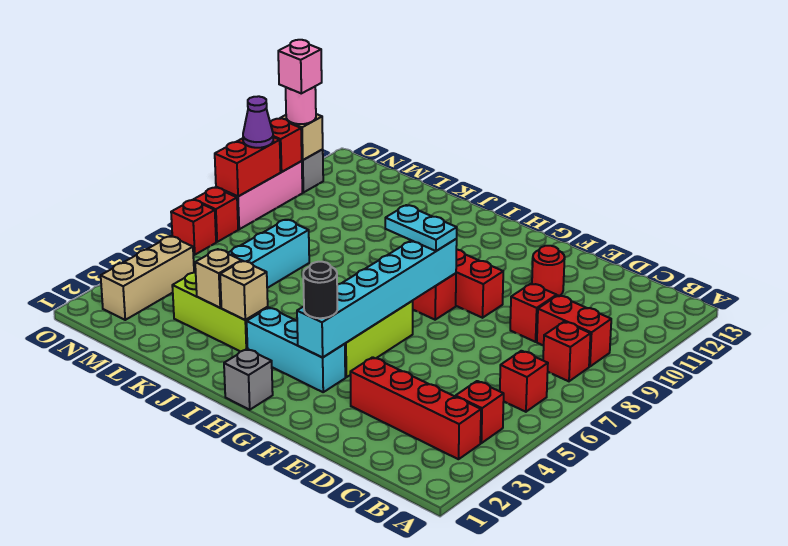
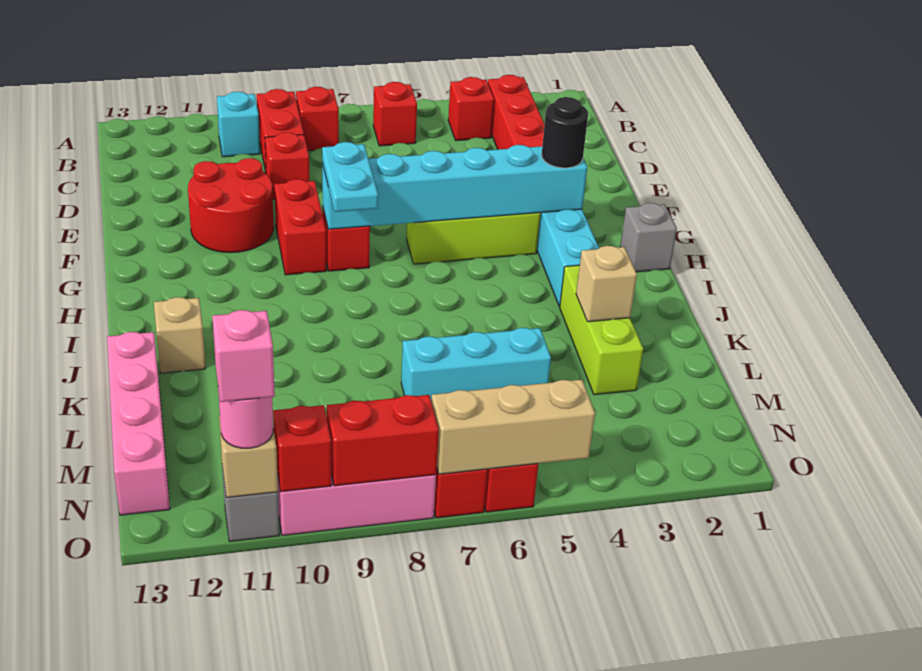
none -> cyan 1x1 brick [217,92,260,157]
red 1x1 round brick [532,246,565,296] -> red 2x2 round brick [188,158,274,253]
tan 1x1 brick [220,261,268,320] -> tan 1x1 brick moved to [154,297,206,373]
none -> pink 1x4 brick [107,332,170,515]
tan 1x3 brick [101,236,194,320] -> tan 1x3 brick moved to [431,380,595,474]
purple 1x1 cone [243,96,273,148] -> none

